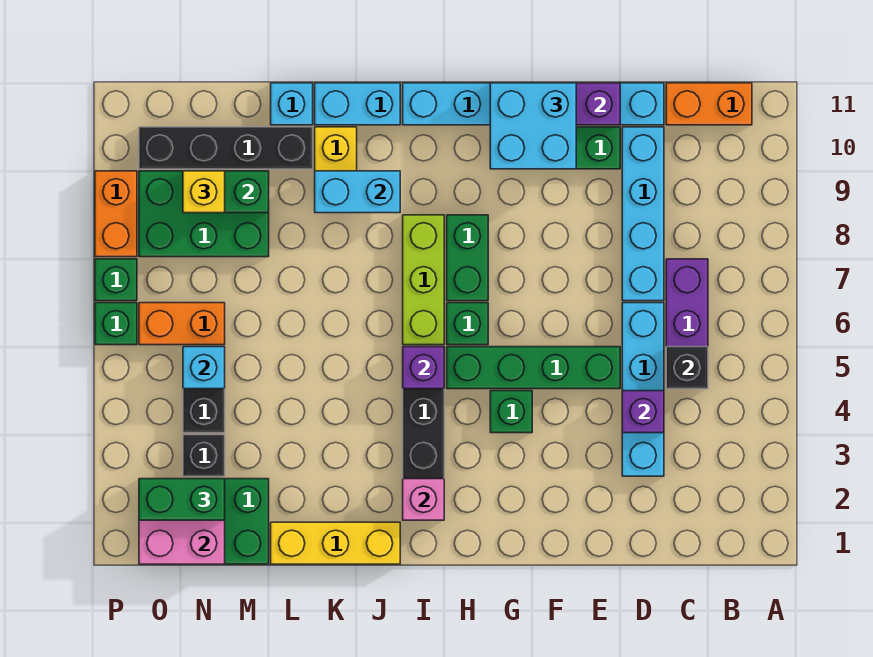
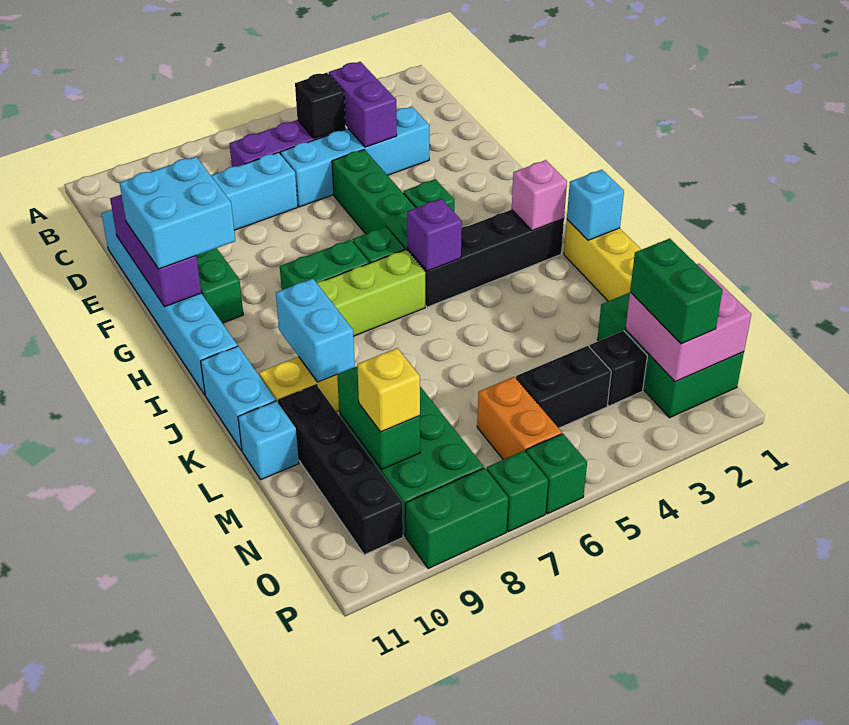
orange 1x2 brick [666,83,752,125] -> none
purple 1x1 brick [622,391,664,433] -> purple 1x2 brick [329,62,397,147]
cyan 1x1 brick [183,347,225,389] -> cyan 1x1 brick moved to [567,170,624,240]
orange 1x2 brick [95,171,137,257] -> green 1x2 brick [406,468,508,569]

